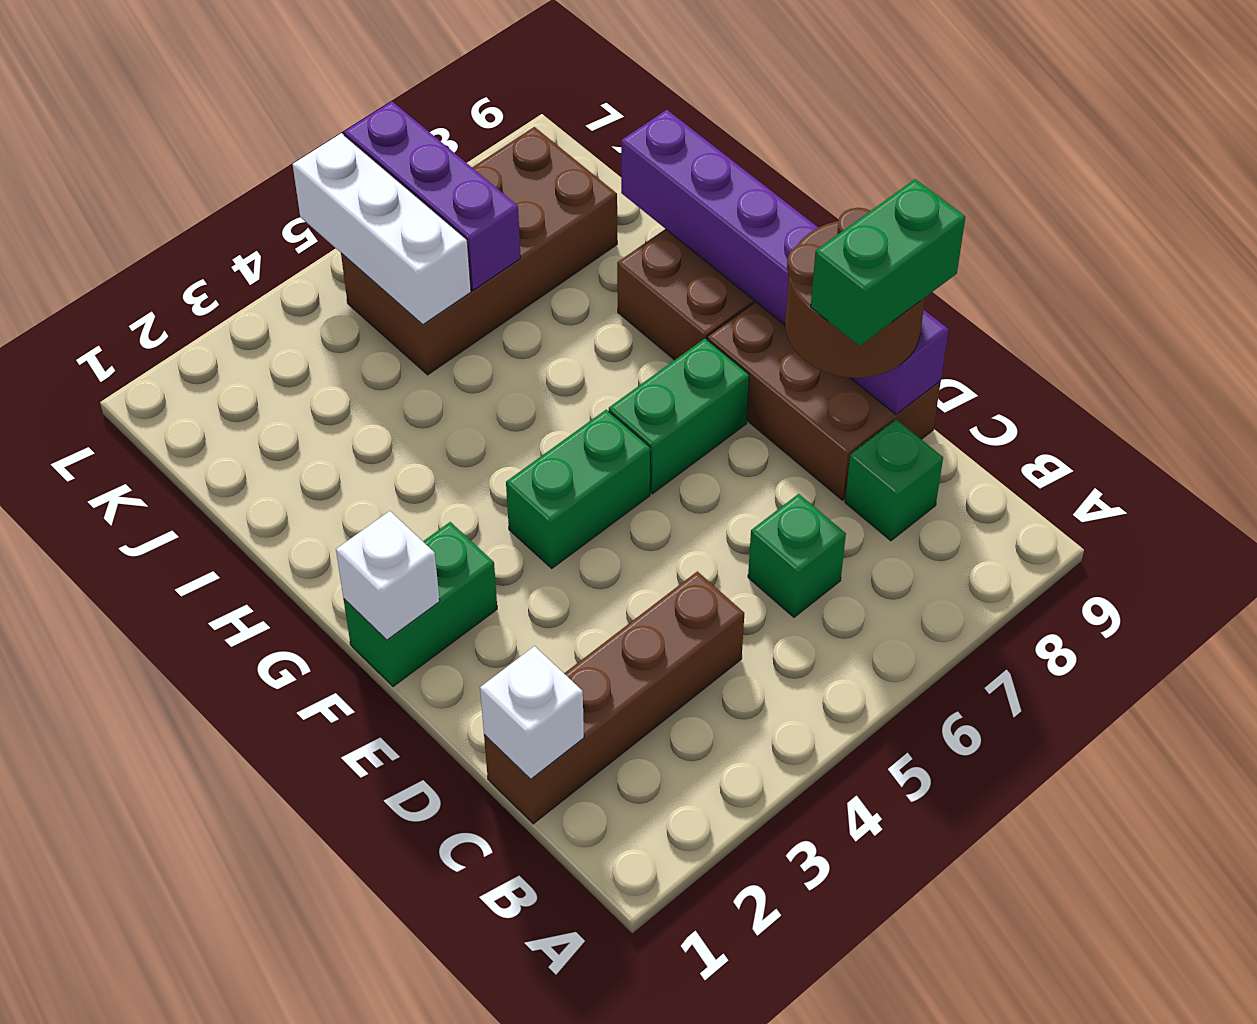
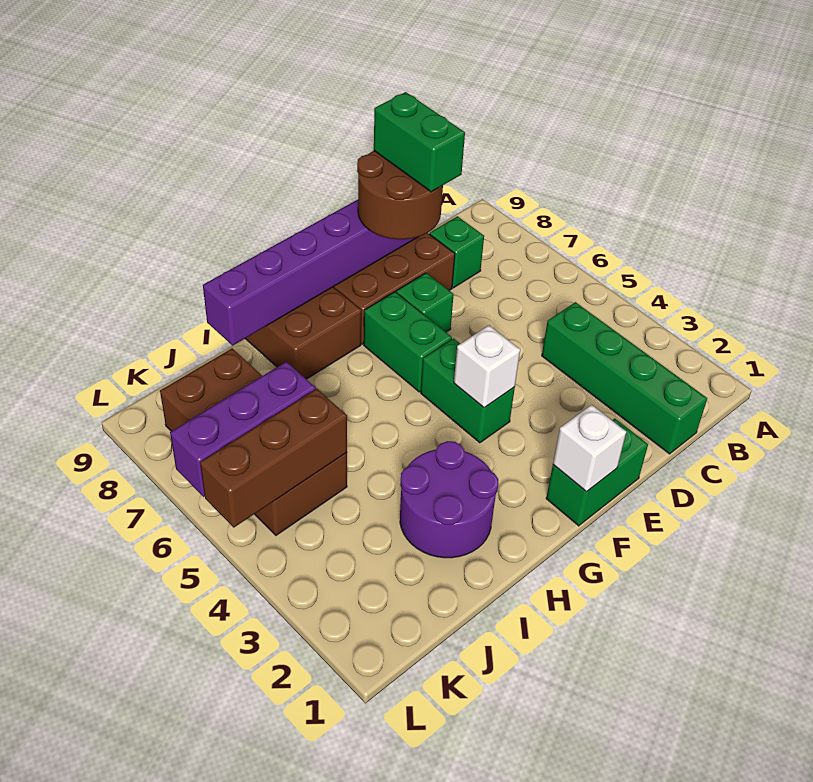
brown 1x4 brick [484,571,744,824] -> green 1x4 brick [542,302,707,454]
white 1x1 brick [480,646,584,779] -> white 1x1 brick moved to [454,325,520,408]
green 1x1 brick [748,494,846,617] -> green 1x1 brick moved to [396,273,454,332]
green 1x2 brick [344,522,497,686] -> green 1x2 brick turned to [546,418,648,526]
none -> purple 2x2 round brick [400,441,498,558]
white 1x3 brick [293,133,471,325] -> brown 1x3 brick [200,389,347,527]

